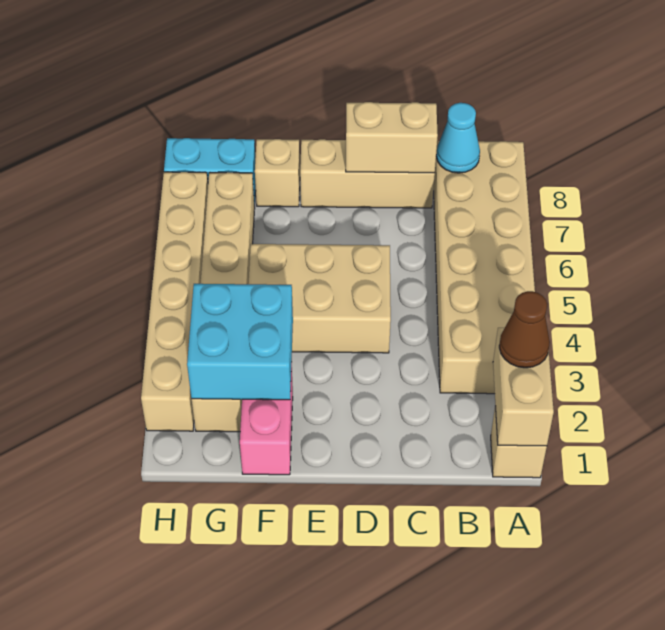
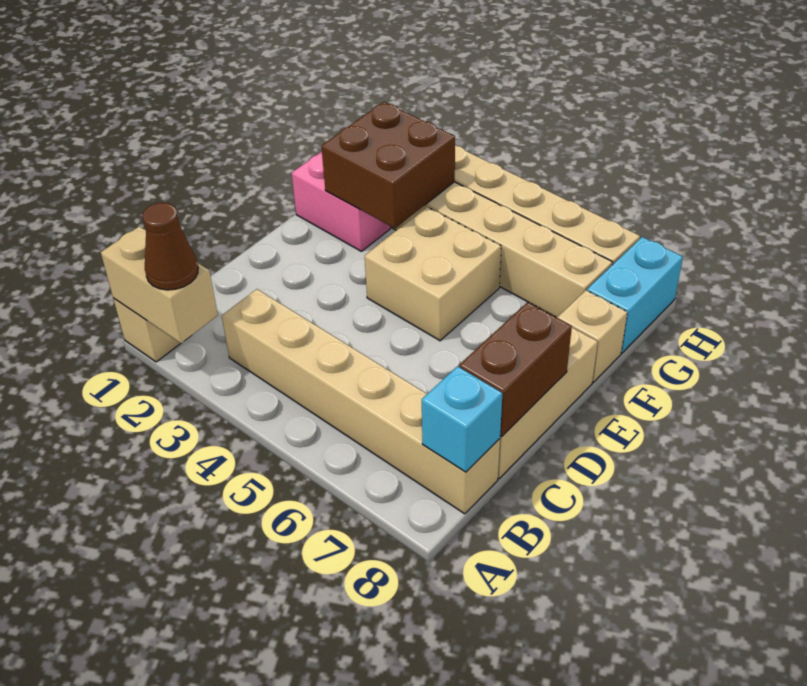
tan 2x6 brick [434,141,535,394] -> tan 1x6 brick [222,289,500,514]
cyan 1x1 cone [436,103,480,173] -> cyan 1x1 brick [422,366,502,472]
tan 1x2 brick [346,102,438,173] -> brown 1x2 brick [459,302,572,437]
tan 2x3 brick [249,244,391,353] -> tan 2x2 brick [365,207,501,341]
cyan 2x2 brick [187,284,293,400] -> brown 2x2 brick [321,102,455,228]

